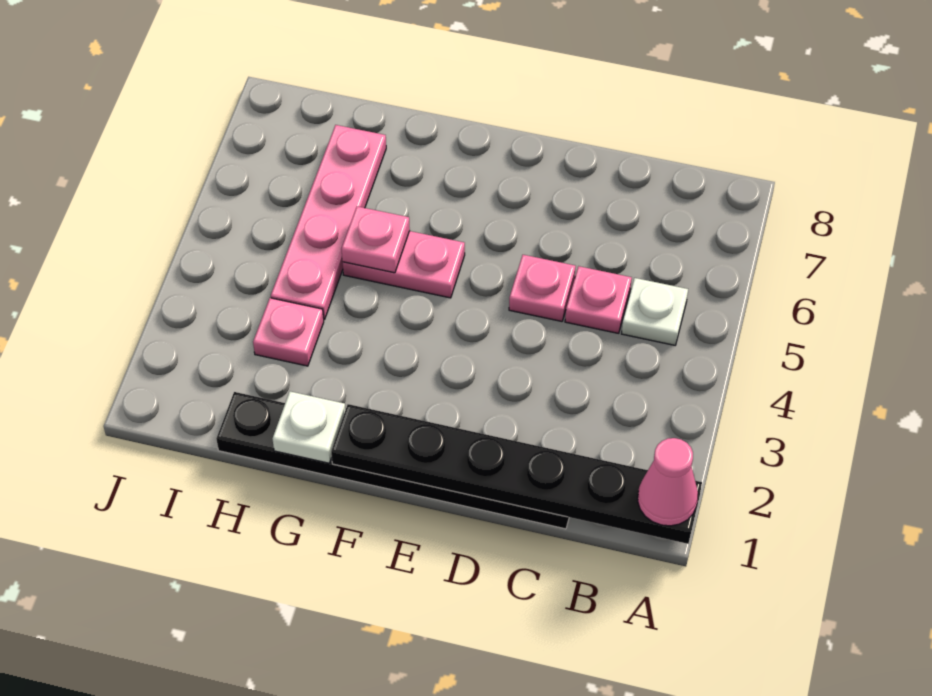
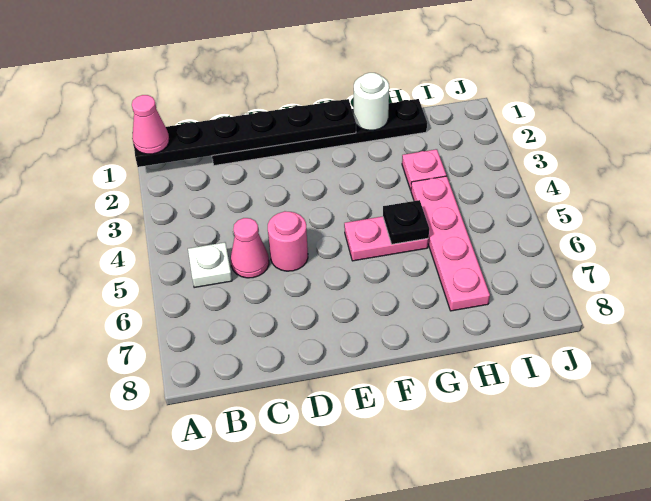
pink 1x1 plate [565,266,632,333] -> pink 1x1 cone [231,218,269,278]
pink 1x1 plate [509,255,576,321] -> pink 1x1 round brick [268,211,308,271]
white 1x1 plate [273,391,345,463] -> white 1x1 round brick [354,73,389,130]
pink 1x1 plate [342,206,410,273] -> black 1x1 plate [383,200,429,244]

